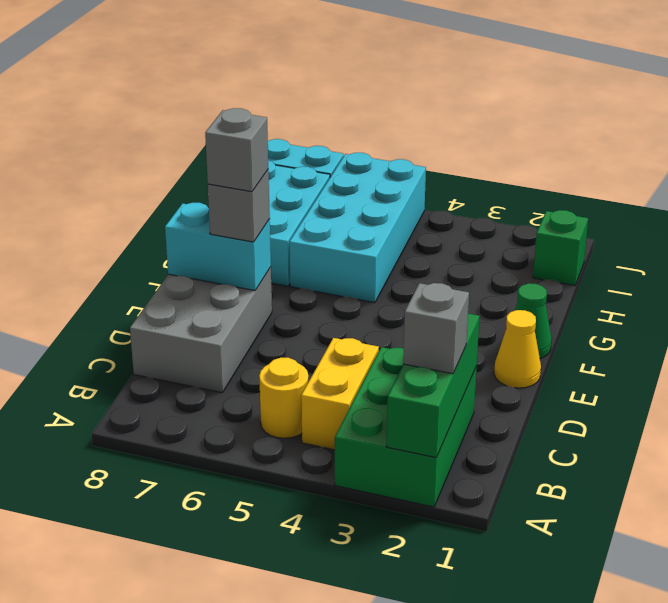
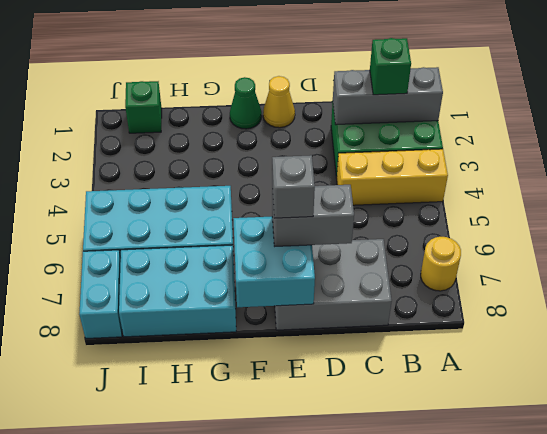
green 1x3 brick [386,313,480,458] -> grey 1x3 brick [333,67,443,125]
grey 1x1 brick [403,283,469,374] -> green 1x1 brick [370,38,411,95]
yellow 1x2 brick [301,338,379,450] -> yellow 1x3 brick [337,149,448,205]
yellow 1x1 round brick [259,358,308,438] -> yellow 1x1 round brick moved to [421,237,461,291]
cyan 1x2 brick [165,203,271,291] -> cyan 2x2 brick [233,217,315,307]
grey 1x1 brick [208,170,270,242] -> grey 1x2 brick [272,185,354,246]

